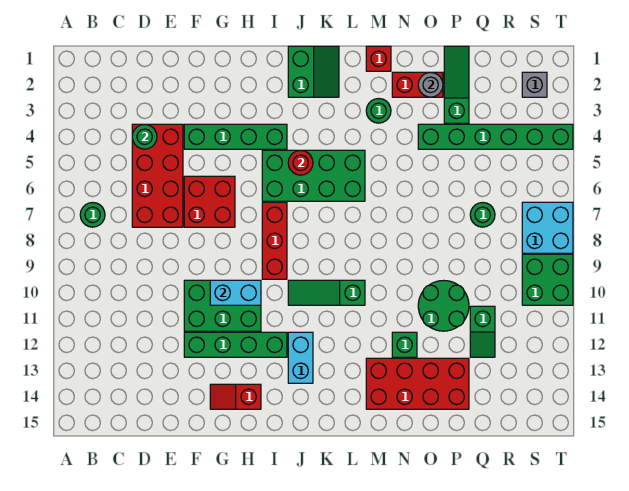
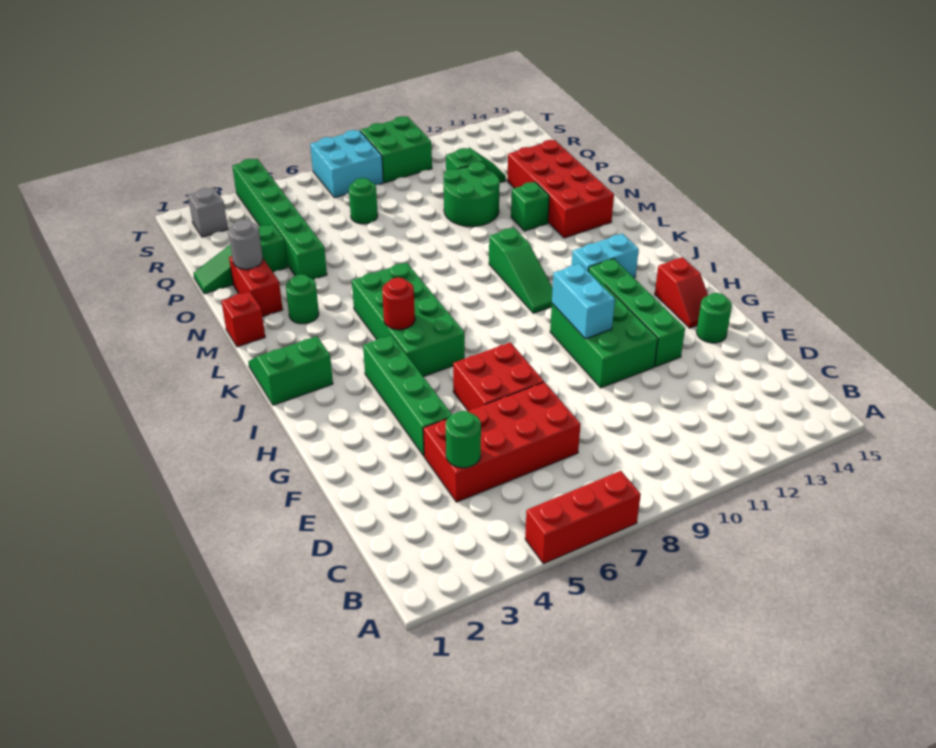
green 1x1 round brick [80,203,105,227] -> green 1x1 round brick moved to [697,293,732,343]
red 1x3 brick [262,202,287,279] -> red 1x3 brick moved to [525,471,641,564]

